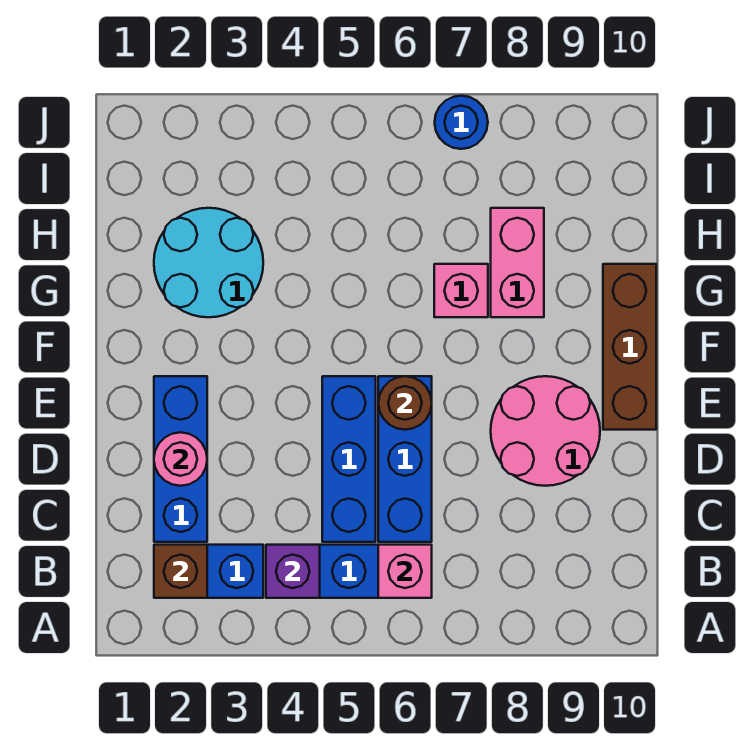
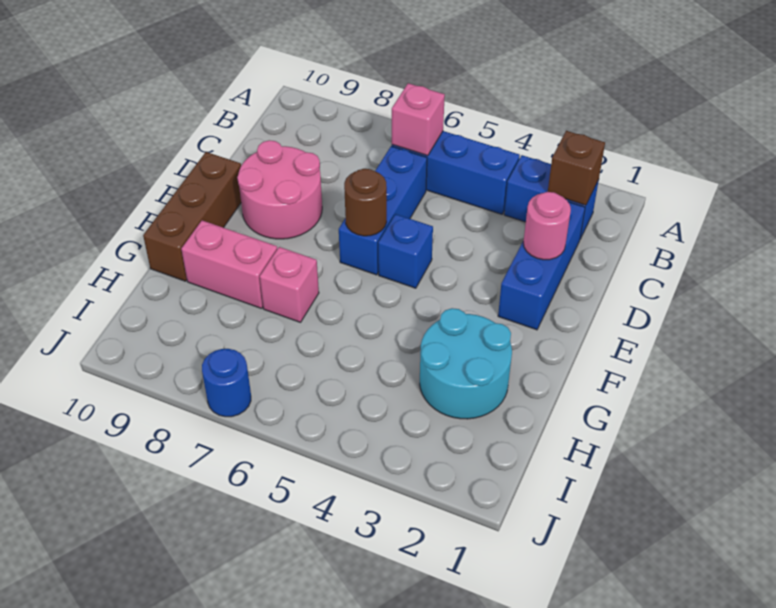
purple 1x1 brick [266,545,320,598] -> none
blue 1x3 brick [322,376,376,542] -> blue 1x1 brick [378,214,433,288]
pink 1x2 brick [491,208,544,317] -> pink 1x2 brick turned to [181,220,277,309]

